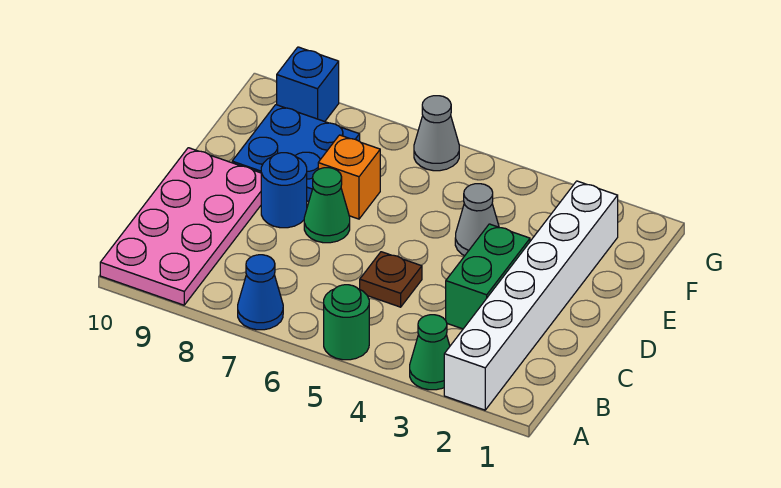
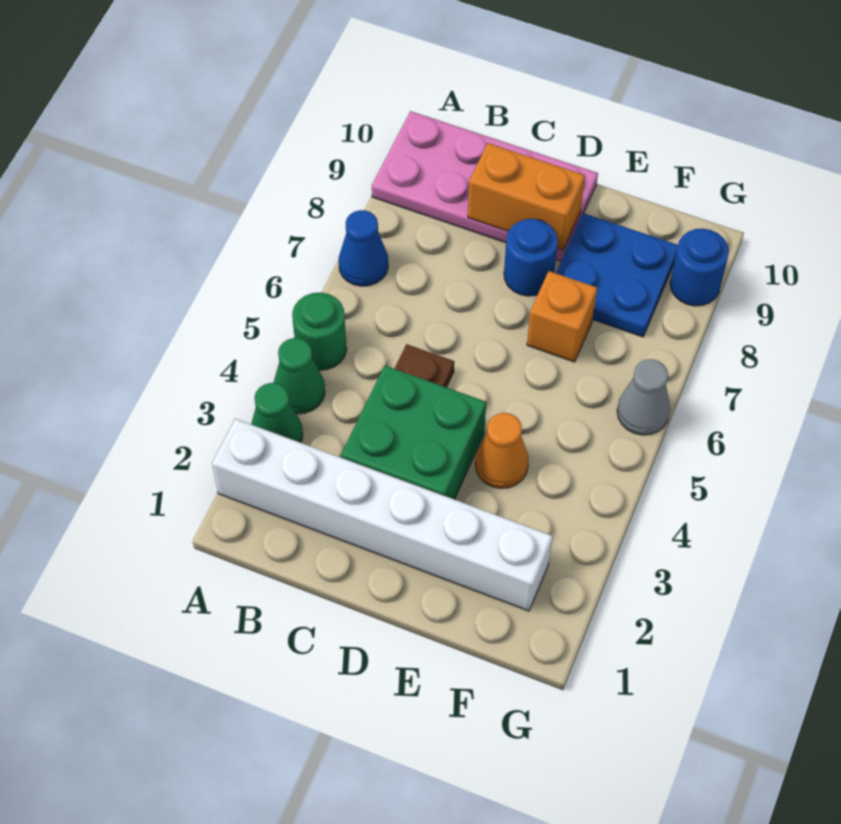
green 1x2 brick [446,224,530,329] -> green 2x2 brick [341,366,486,500]
none -> orange 1x2 brick [468,143,585,250]
green 1x1 cone [304,168,350,243] -> green 1x1 cone moved to [273,338,325,414]
grey 1x1 cone [455,184,499,256] -> orange 1x1 cone [475,413,529,488]
blue 1x1 brick [277,47,339,122] -> blue 1x1 round brick [670,229,729,306]

